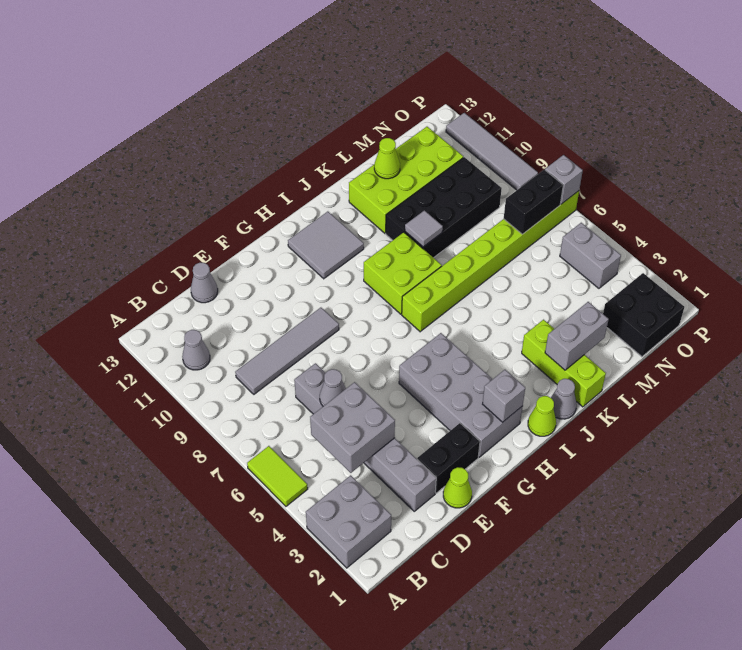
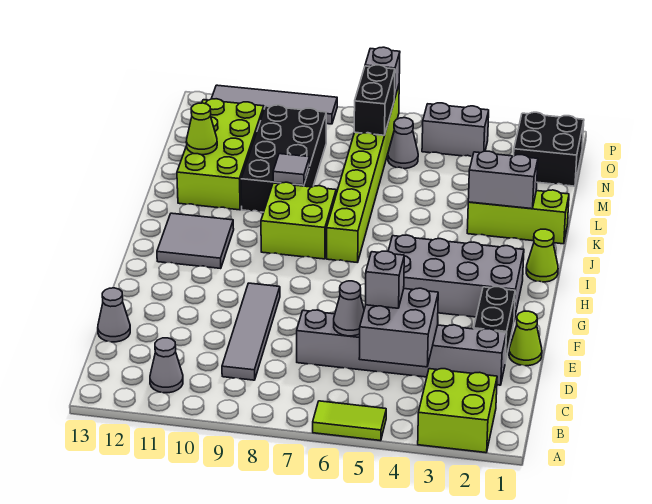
grey 2x2 brick [306,475,391,568] -> lime 2x2 brick [418,369,497,453]
grey 1x1 brick [483,370,525,422] -> grey 1x1 brick moved to [366,251,404,308]
grey 1x1 cone [551,379,577,419] -> grey 1x1 cone moved to [388,118,418,169]
grey 1x2 brick [545,302,609,370] -> grey 1x2 brick turned to [468,151,538,209]

